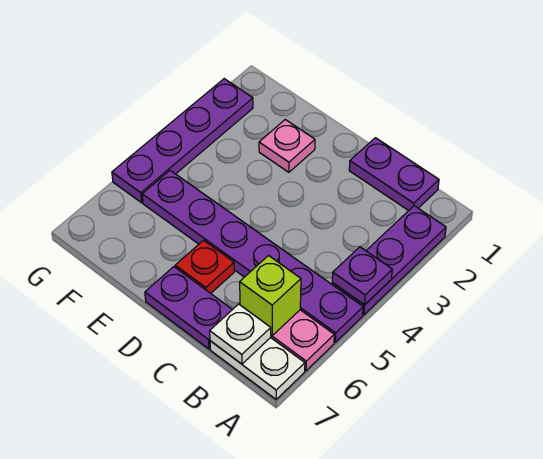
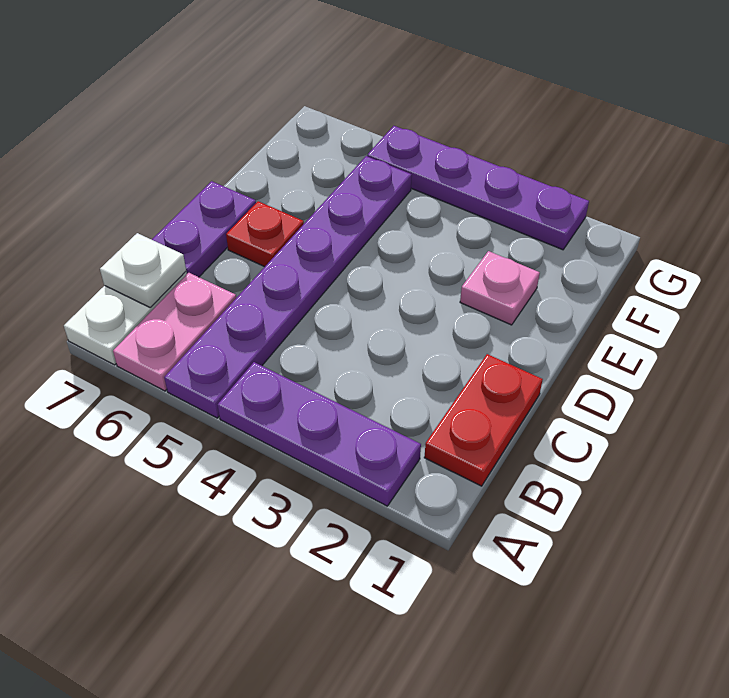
purple 1x1 plate [332,247,392,305] -> none
purple 1x2 plate [349,138,439,211] -> red 1x2 plate [424,354,543,486]
lime 1x1 brick [240,256,301,336] -> none

